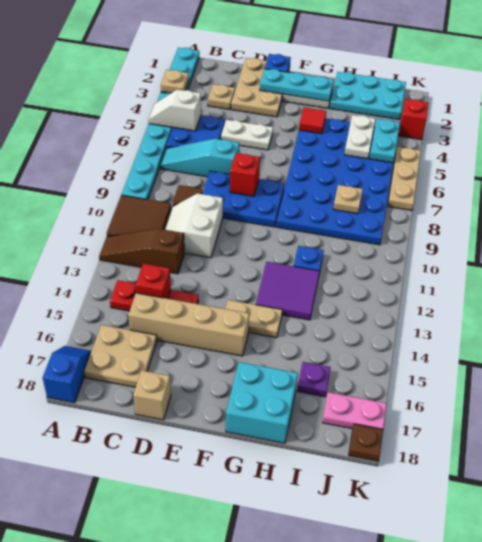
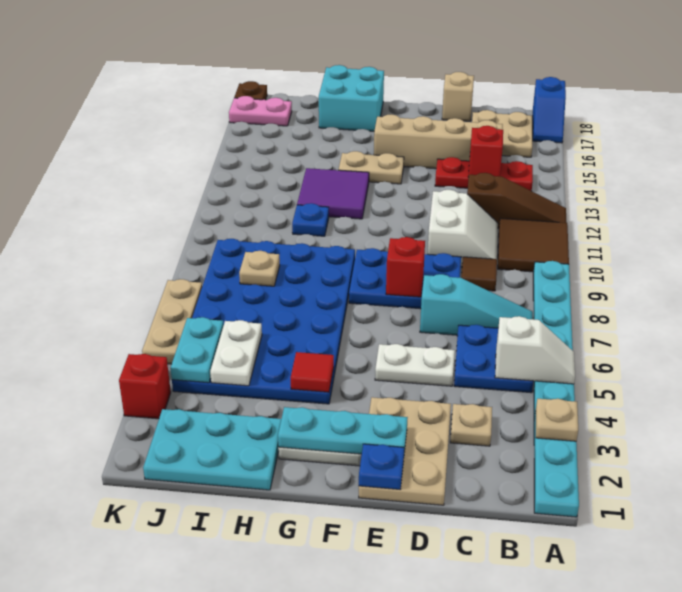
purple 1x1 plate [297,362,331,397] -> none

